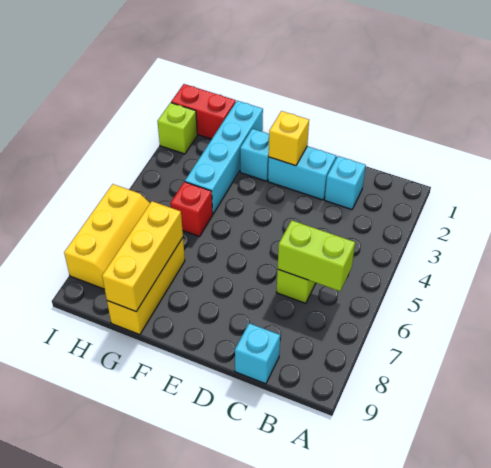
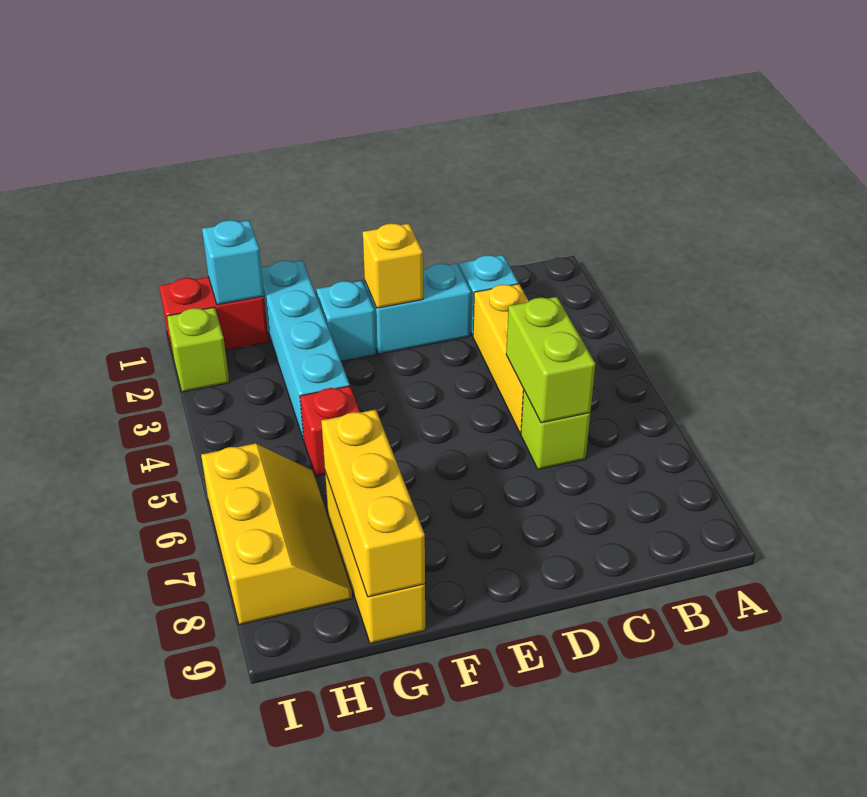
lime 1x2 brick [278,220,355,291] -> lime 1x2 brick turned to [506,297,596,423]
none -> yellow 1x3 brick [473,284,529,434]
cyan 1x1 brick [235,323,280,384] -> cyan 1x1 brick moved to [202,220,264,305]

